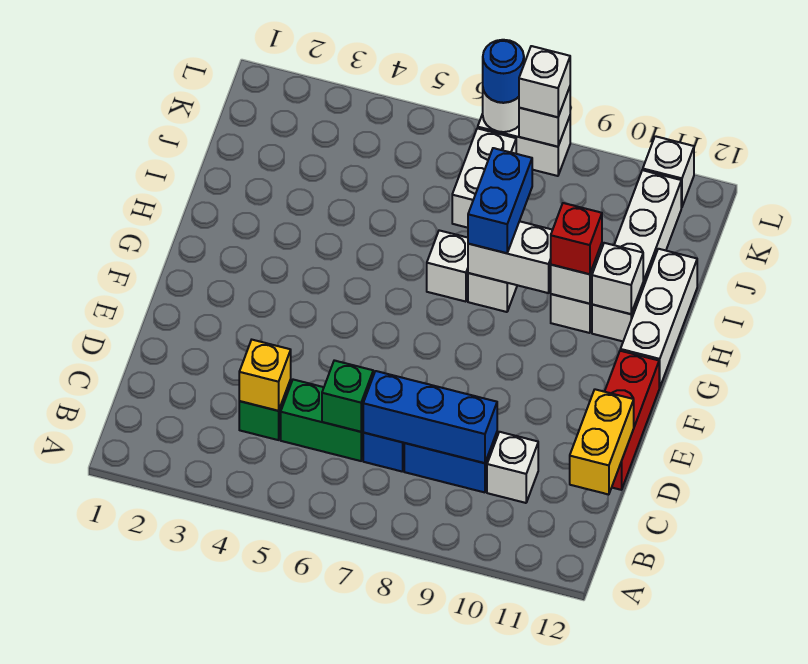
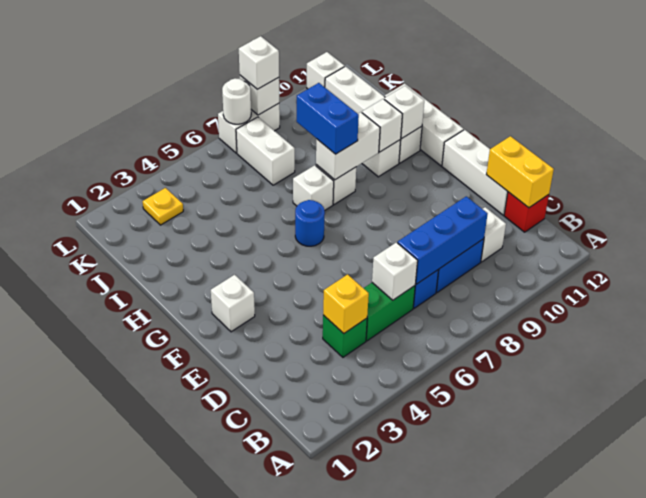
green 1x1 brick [322,360,373,432] -> white 1x1 brick [372,242,418,300]
red 1x3 brick [605,351,659,490] -> white 1x3 brick [442,130,508,215]
none -> white 1x1 brick [211,275,255,332]
red 1x1 brick [551,203,602,274] -> red 1x1 brick moved to [504,192,549,232]
none -> yellow 1x1 plate [143,188,183,225]
blue 1x1 round brick [483,40,524,103] -> blue 1x1 round brick moved to [295,200,325,246]

